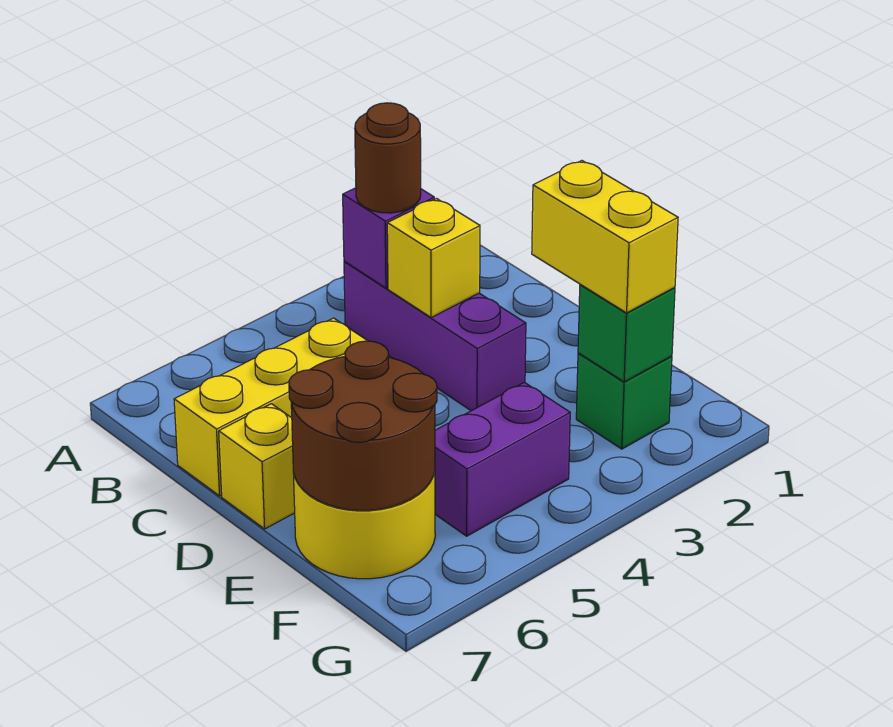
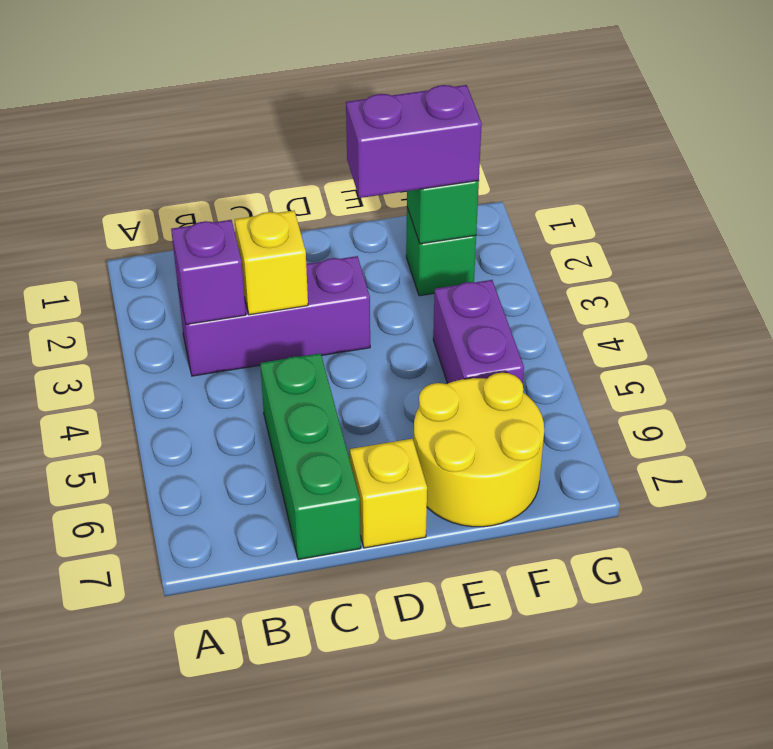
brown 1x1 round brick [355,103,421,213] -> none
yellow 1x3 brick [174,318,367,496] -> green 1x3 brick [260,353,361,560]
yellow 1x2 brick [532,161,678,313] -> purple 1x2 brick [346,85,482,198]
brown 2x2 round brick [289,341,437,510] -> none

